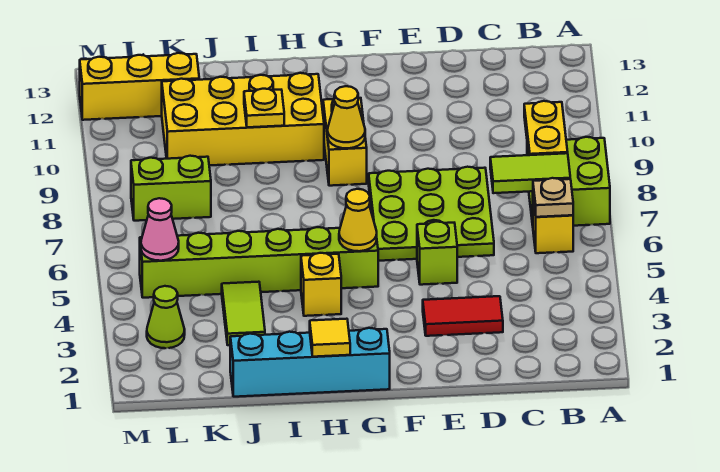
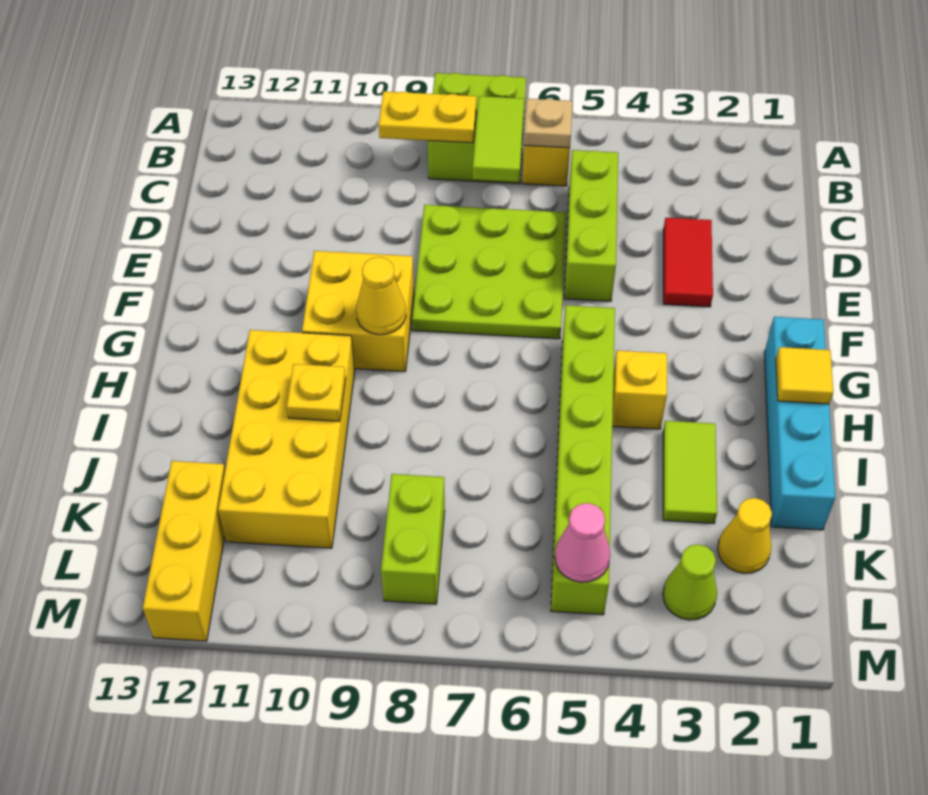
lime 1x1 brick [417,222,457,285] -> lime 1x3 brick [564,150,618,301]
yellow 1x1 cone [339,189,377,251] -> yellow 1x1 cone moved to [718,498,772,573]
yellow 1x2 brick [323,98,367,186] -> yellow 2x2 brick [302,251,414,372]
lime 1x2 tile [222,282,265,345] -> lime 1x2 tile turned to [663,421,717,523]

